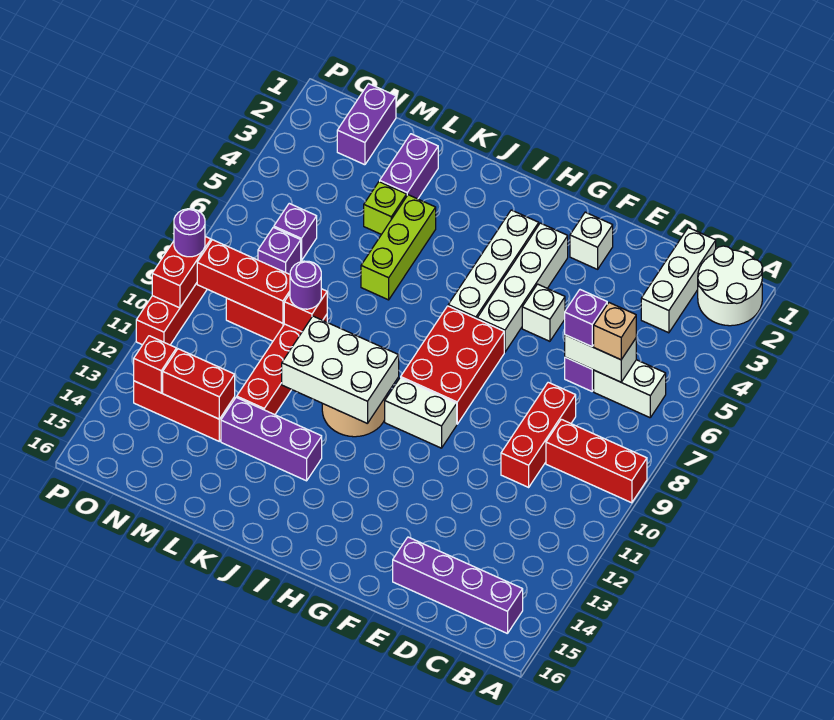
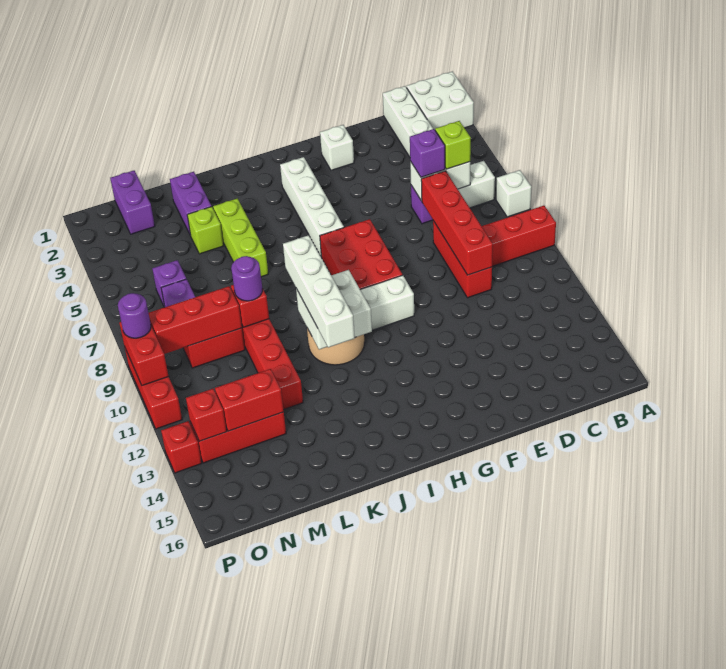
white 2x2 round brick [698,246,763,326] -> white 2x2 brick [407,71,474,129]
purple 1x4 brick [393,537,523,634] -> none
tan 1x1 brick [594,303,636,360] -> lime 1x1 brick [435,121,471,169]
none -> red 1x4 brick [421,171,493,275]
white 1x1 brick [522,284,565,341] -> white 1x1 brick moved to [496,170,531,217]
white 1x4 brick [477,223,568,352] -> white 1x4 brick moved to [283,235,355,348]
white 2x3 brick [282,316,399,424] -> white 2x2 brick [296,270,372,350]
purple 1x3 brick [221,397,322,481] -> none
none -> red 1x1 brick [161,421,202,473]

